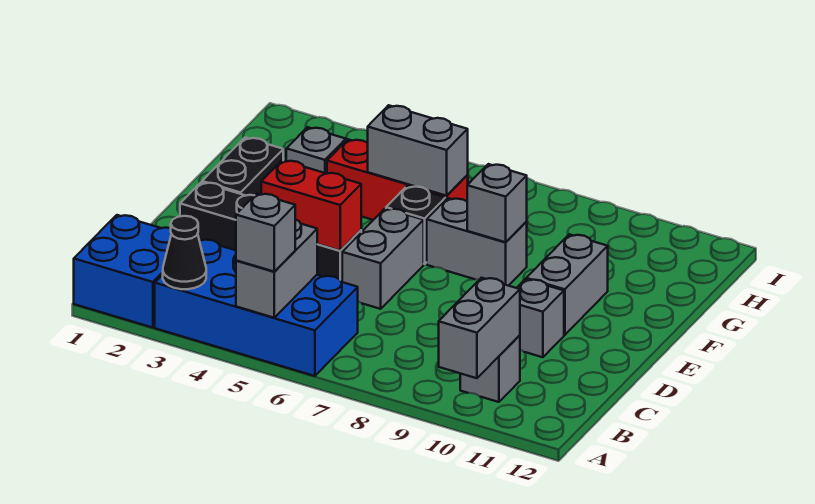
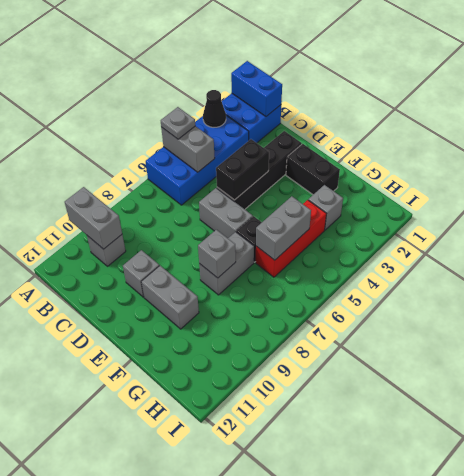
none -> blue 1x2 brick [231,61,282,116]
grey 1x1 brick [236,194,295,272] -> grey 1x1 plate [161,107,195,139]
red 1x2 brick [261,160,361,251] -> black 1x2 brick [216,139,269,200]

